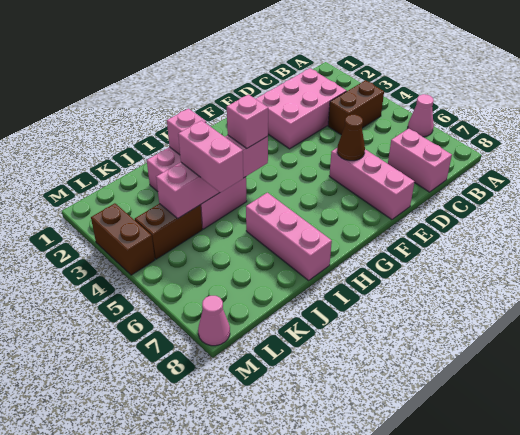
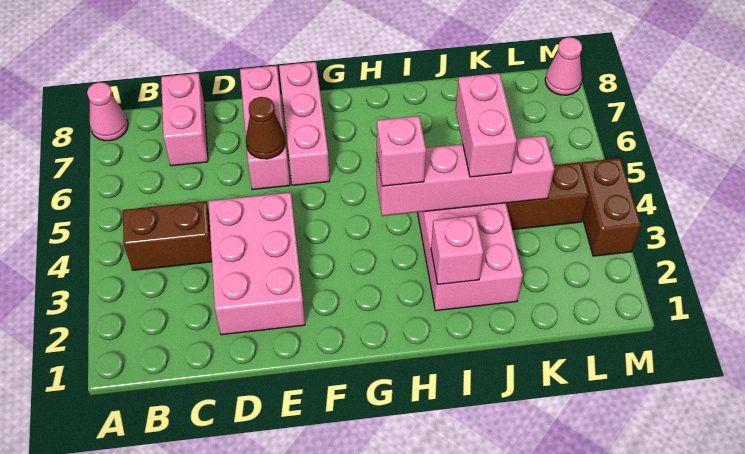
pink 1x1 cone [408,94,434,137] -> pink 1x1 cone moved to [87,82,128,141]
pink 2x3 brick [256,68,346,149] -> pink 2x3 brick turned to [208,192,305,335]
pink 1x3 brick [246,193,332,280] -> pink 1x3 brick moved to [279,62,330,185]

